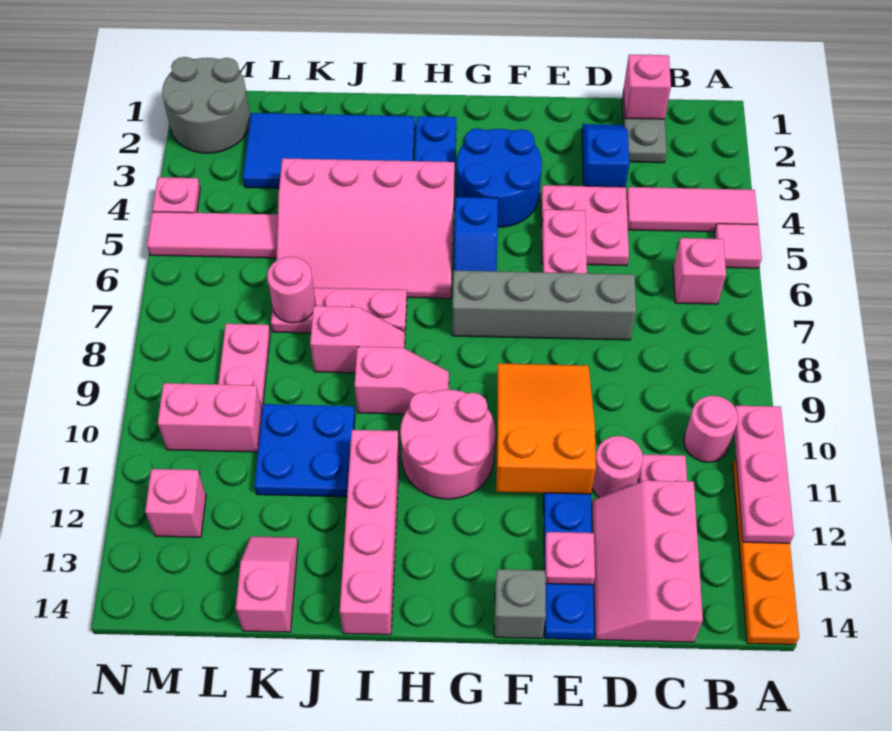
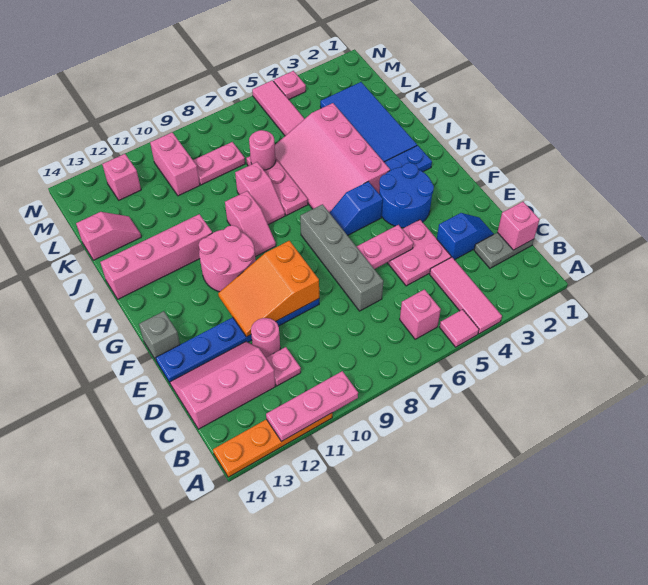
pink 1x1 round brick [684,396,738,462] -> none
orange 2x3 slope [496,363,596,494] -> orange 2x3 slope turned to [218,241,319,337]
pink 1x1 plate [545,532,595,585] -> none
blue 2x2 plate [255,404,355,497] -> none
grey 2x2 round brick [162,57,250,153] -> none

